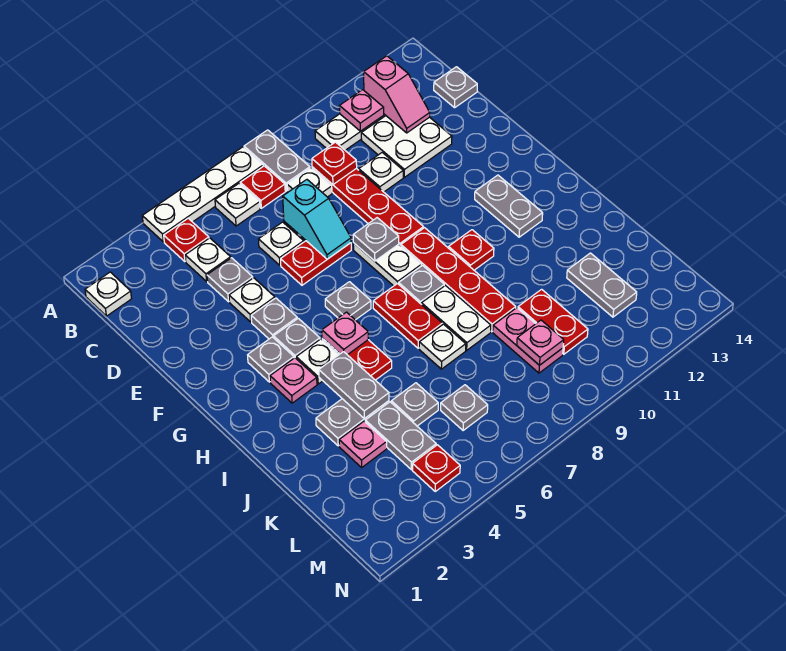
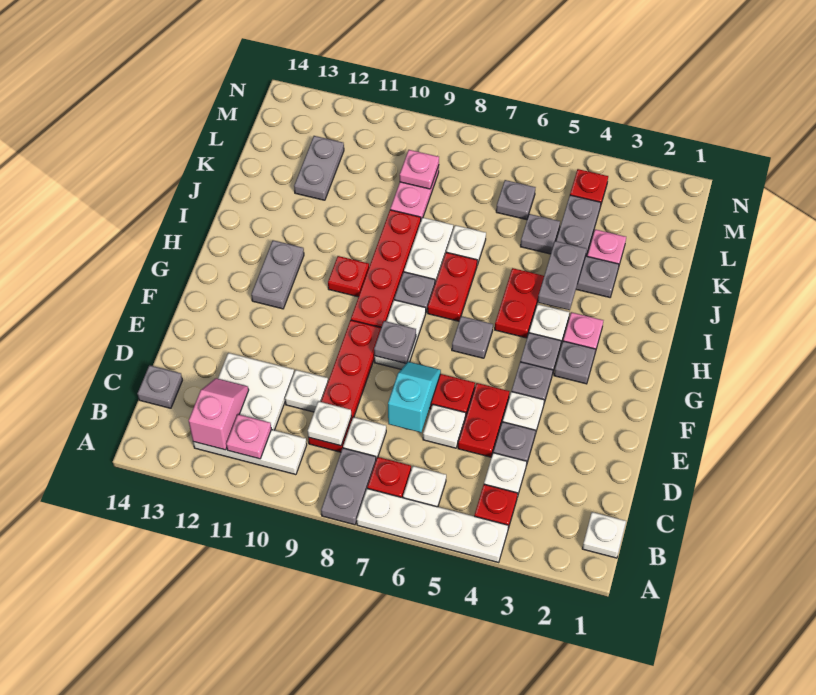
red 1x1 plate [312,142,357,184] -> white 1x1 plate [308,401,351,446]
pink 1x1 plate [322,312,368,355] -> none
red 1x2 plate [518,289,588,354] -> red 1x2 plate moved to [458,383,509,457]

